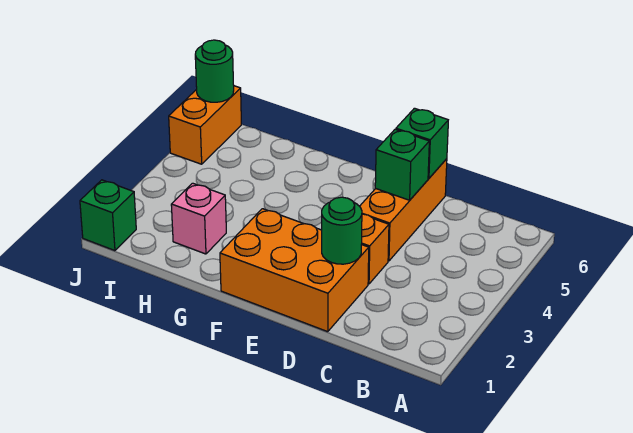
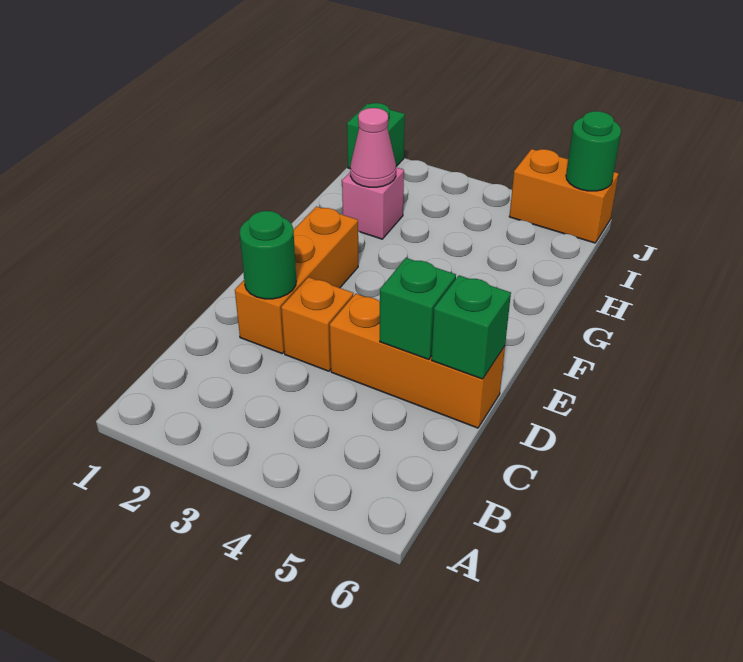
orange 2x3 brick [220,209,369,332] -> orange 1x3 brick [235,207,358,354]
none -> pink 1x1 cone [350,108,396,187]

